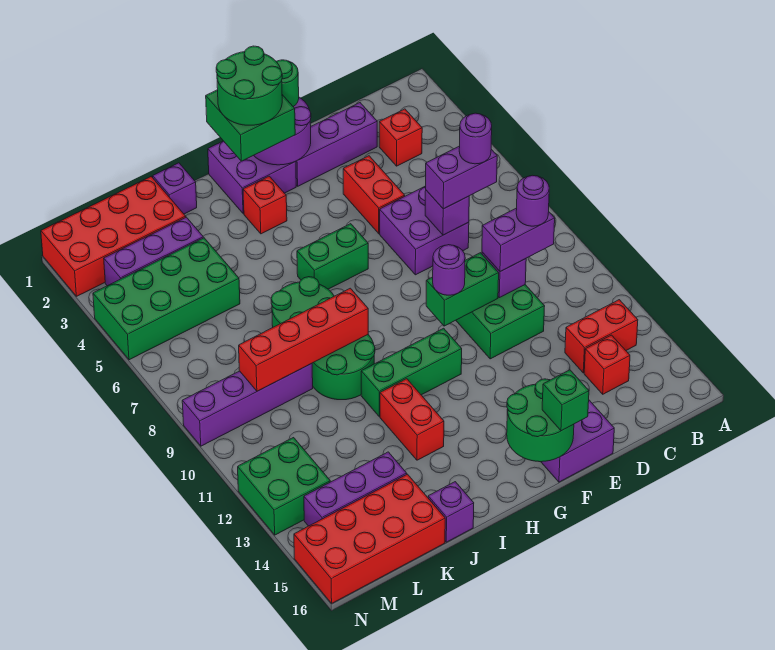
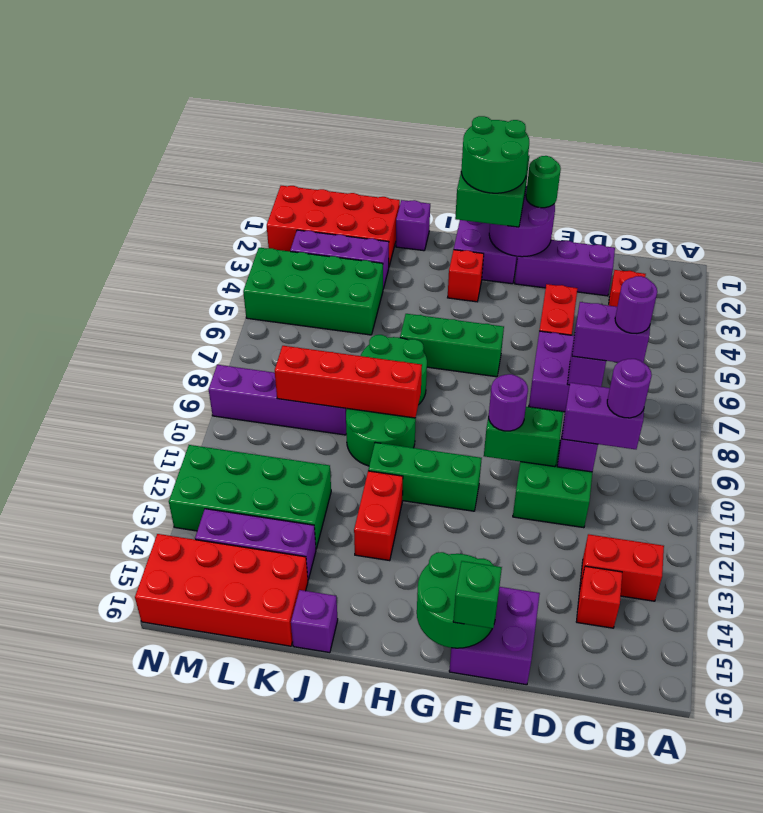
green 1x2 brick [297,224,368,289] -> green 1x3 brick [400,314,504,377]
green 2x2 brick [238,438,330,535] -> green 2x4 brick [169,445,331,549]

